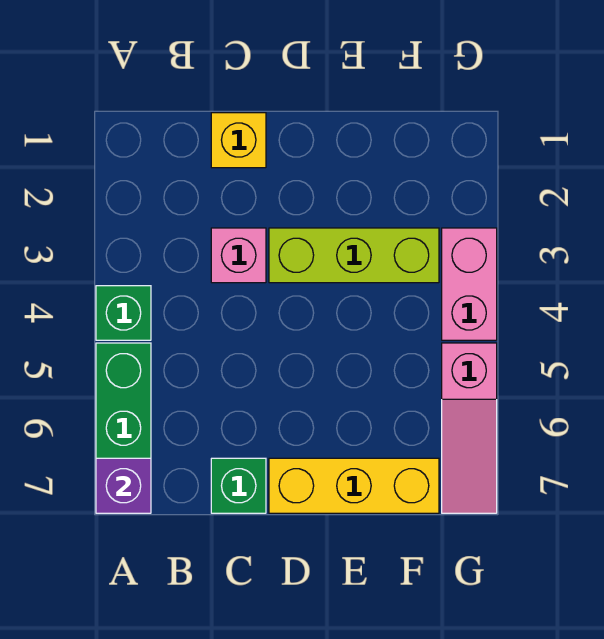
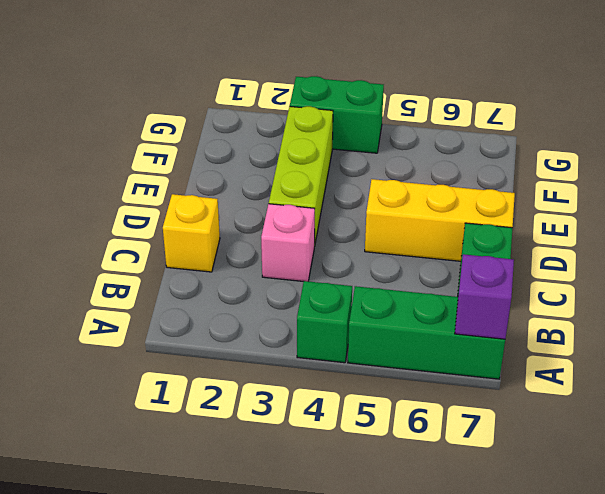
yellow 1x3 brick [269,458,439,513] -> yellow 1x3 brick turned to [365,179,515,261]
pink 1x2 brick [442,228,497,340] -> green 1x2 brick [290,76,384,153]
pink 1x3 slope [442,343,497,513] -> none

